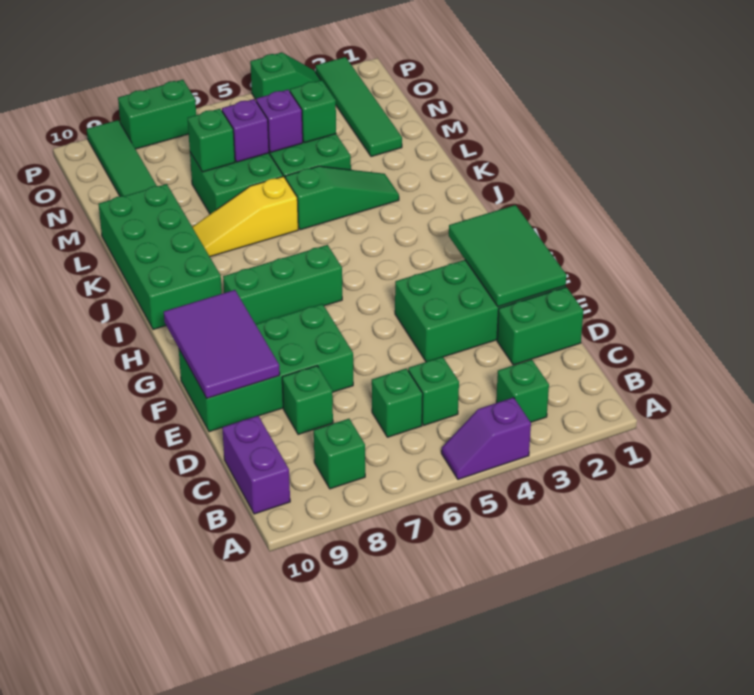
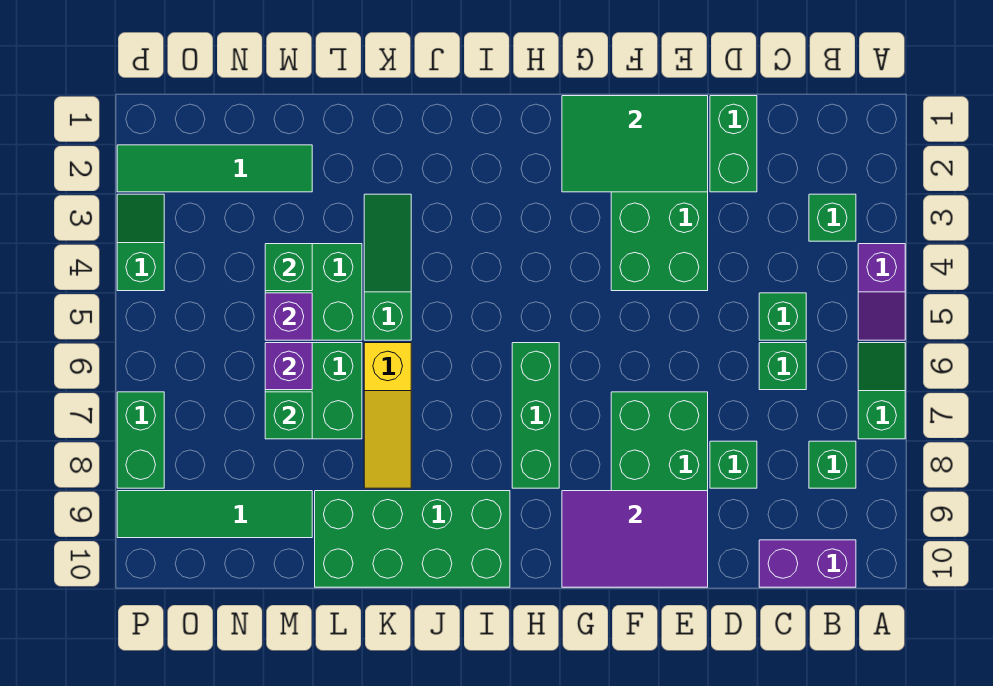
none -> green 1x2 slope [858,343,905,439]

